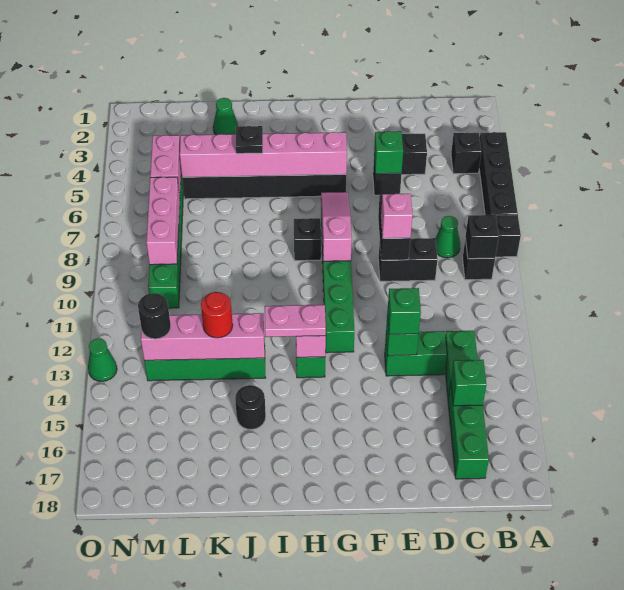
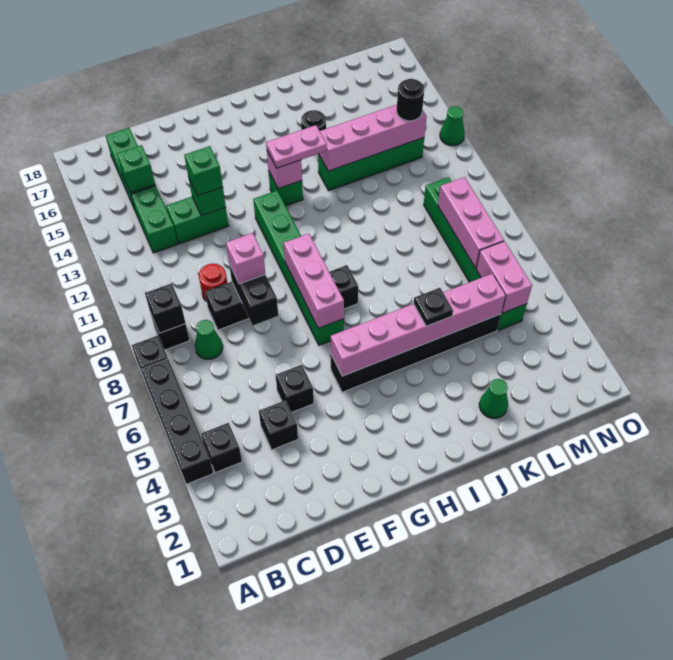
green 1x1 brick [374,131,403,174] -> none
pink 1x3 slope [321,192,352,261] -> pink 1x3 brick [283,234,344,328]
red 1x1 round brick [201,292,233,338] -> red 1x1 round brick moved to [199,264,227,301]

